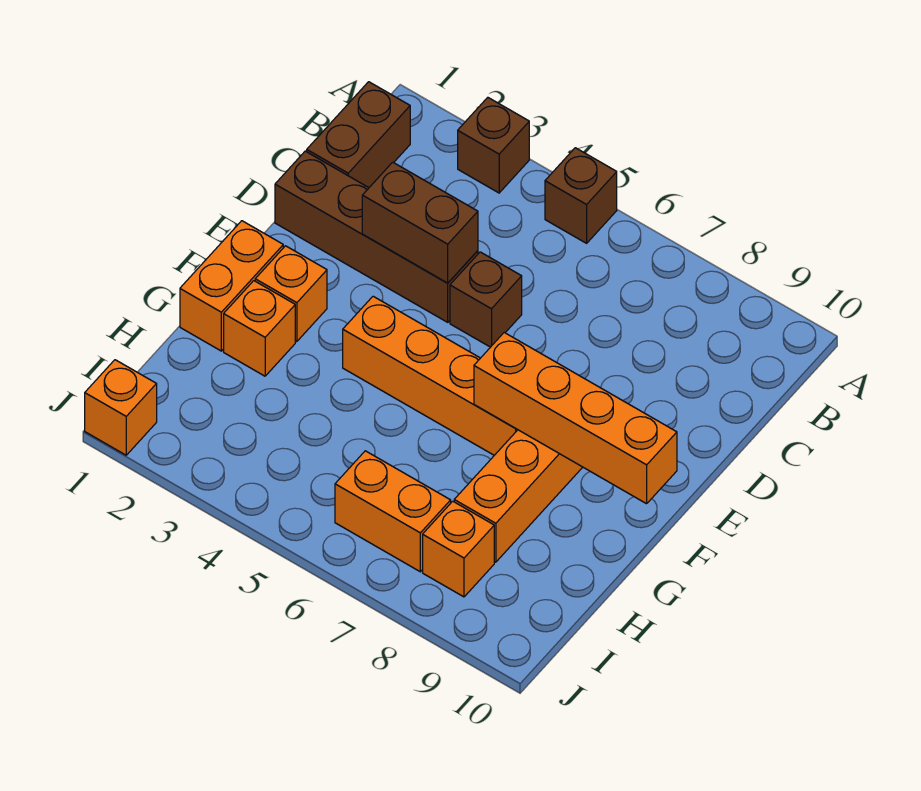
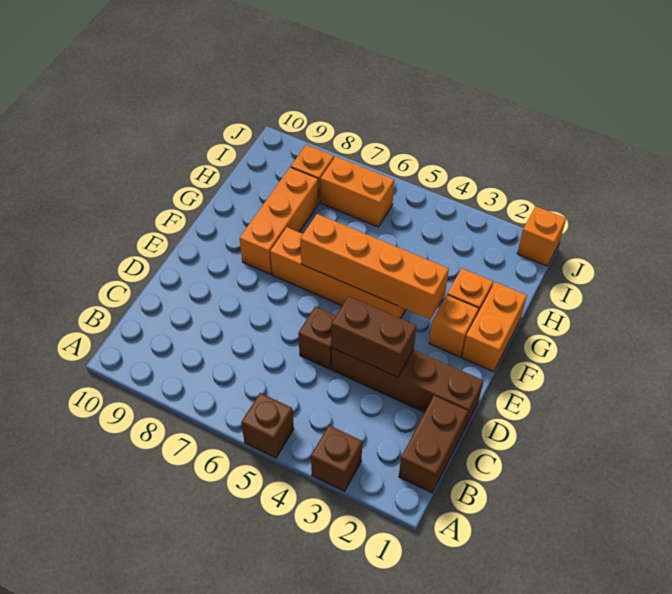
orange 1x4 brick [474,333,677,504] -> orange 1x4 brick moved to [300,214,449,320]

